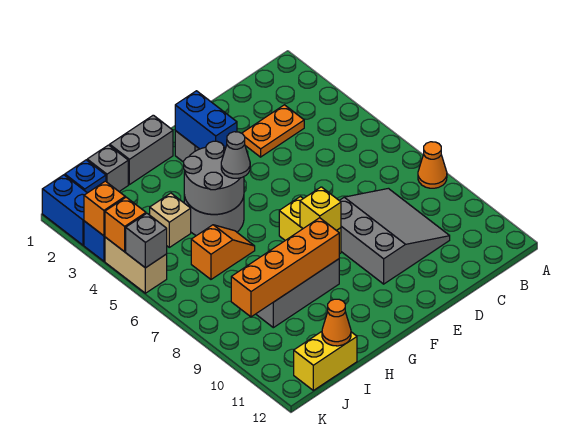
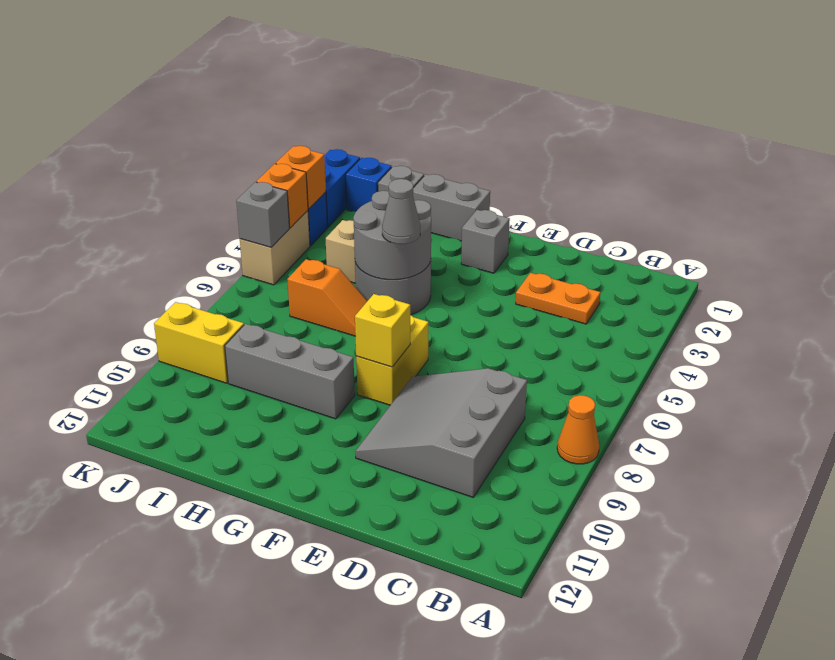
grey 3x3 slope [339,188,450,284] -> grey 3x3 slope turned to [355,368,527,497]
blue 1x2 brick [175,91,237,149] -> none
orange 1x4 brick [231,218,339,317] -> none
yellow 1x2 brick [294,332,357,390] -> yellow 1x2 brick moved to [154,302,244,383]
orange 1x1 cone [322,299,351,346] -> none

